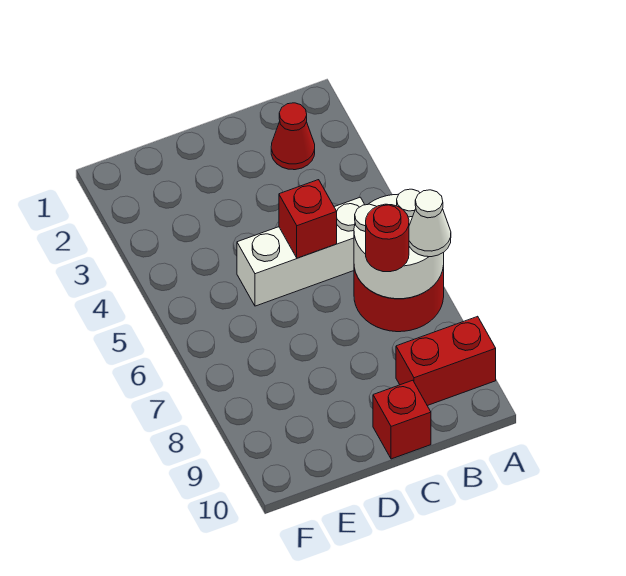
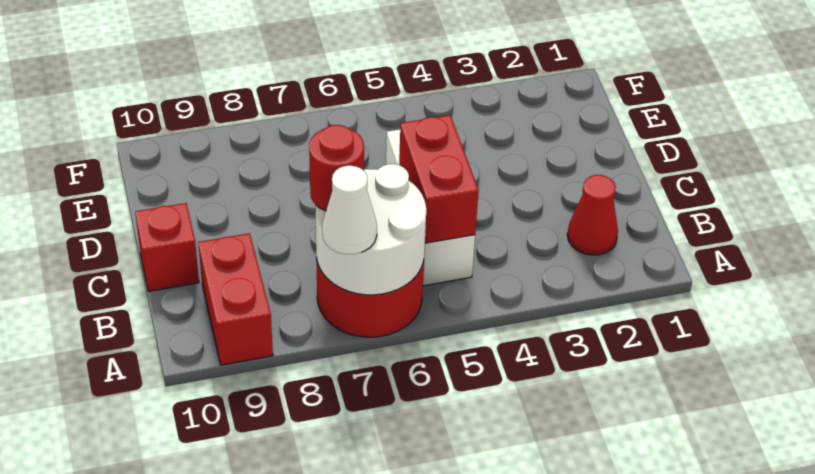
red 1x1 brick [279,180,337,258] -> red 1x2 brick [399,115,479,243]

